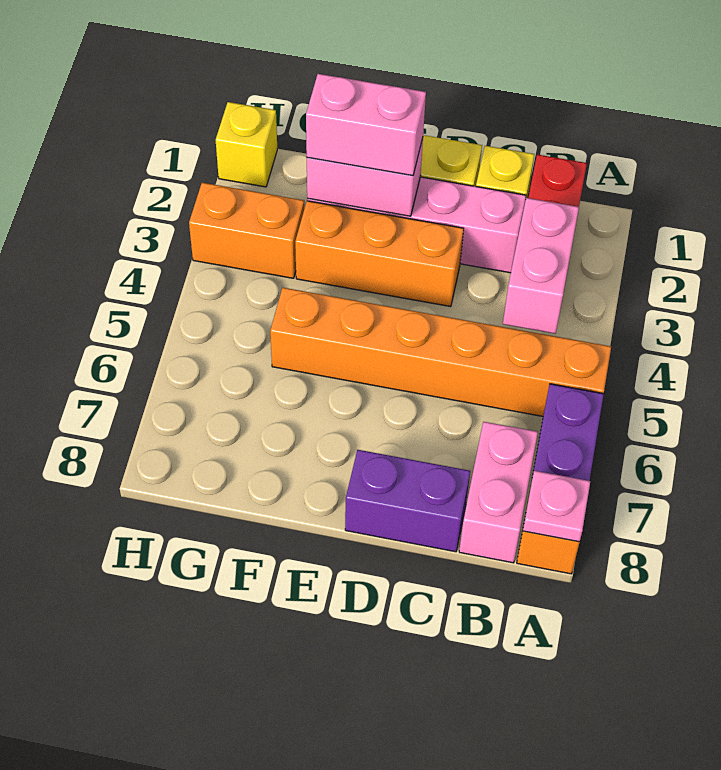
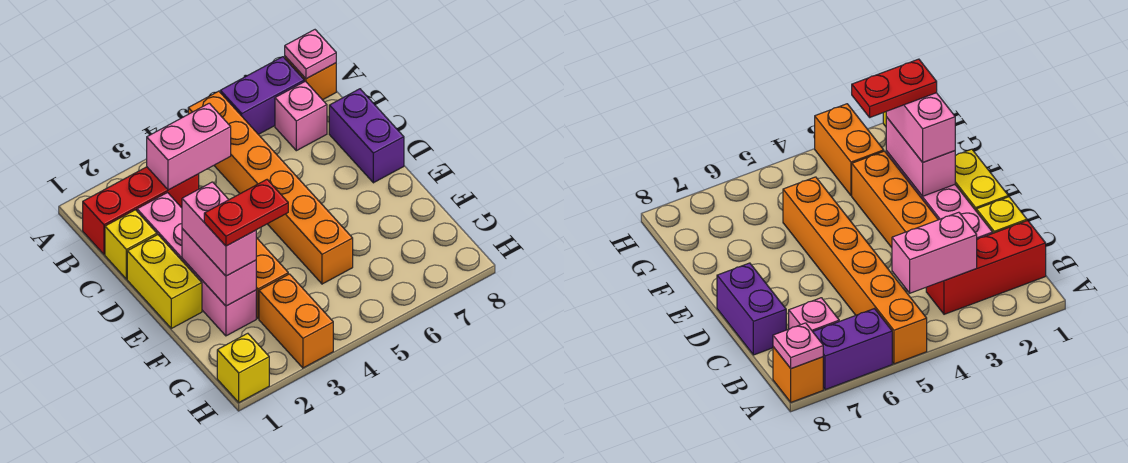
pink 1x2 brick [459,422,538,563] -> pink 1x1 brick [275,81,327,151]
none -> red 1x2 plate [204,180,288,246]

